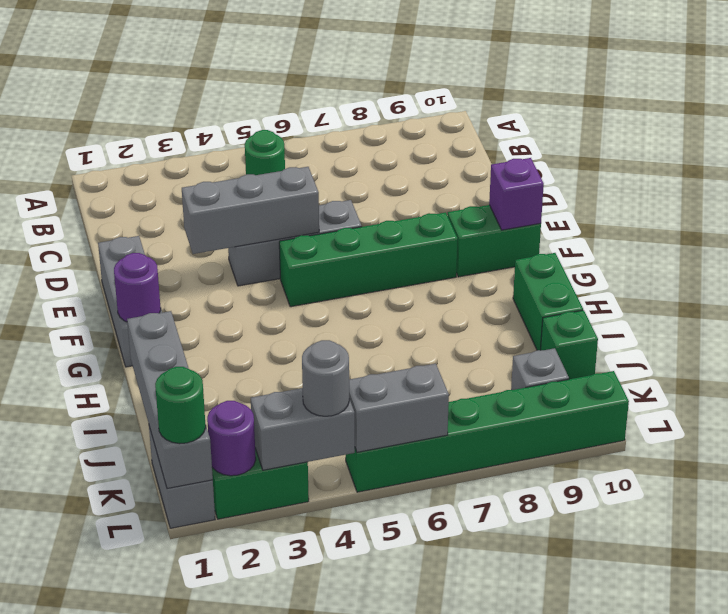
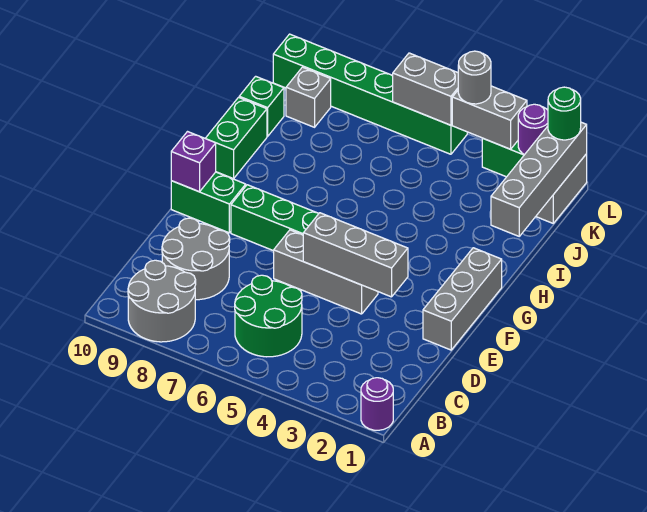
none -> grey 2x2 round brick [128,260,196,342]
green 1x1 round brick [245,130,285,175] -> green 2x2 round brick [235,275,302,357]
none -> grey 2x2 round brick [162,218,230,300]
purple 1x1 round brick [114,253,161,322] -> purple 1x1 round brick moved to [361,378,393,430]

